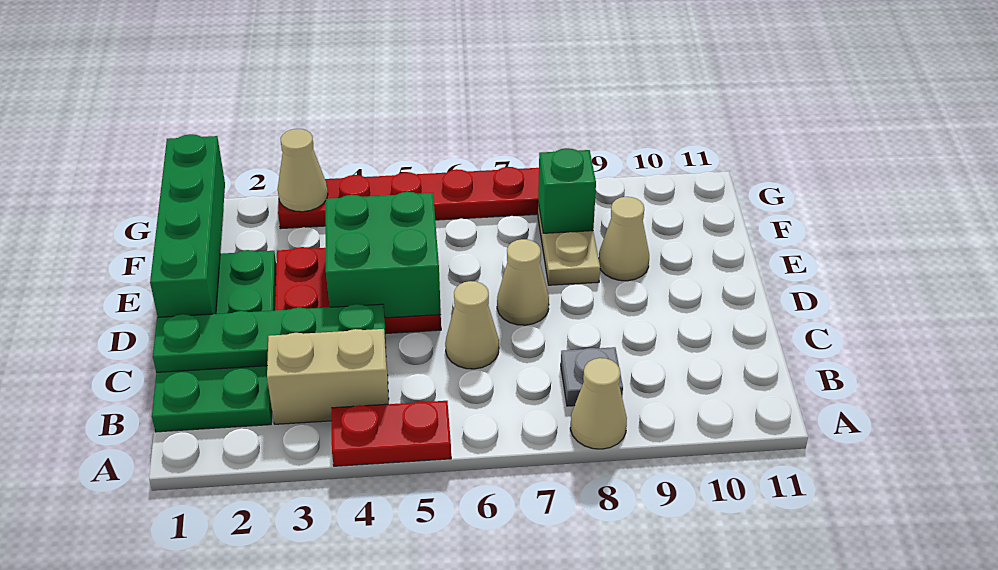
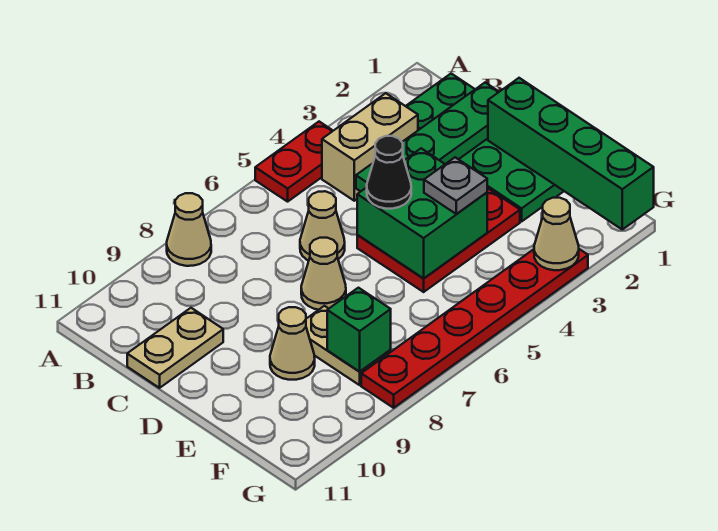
grey 1x1 plate [561,347,623,406] -> grey 1x1 plate moved to [424,157,487,214]
none -> tan 1x2 plate [127,308,223,388]
none -> black 1x1 cone [367,136,411,209]

